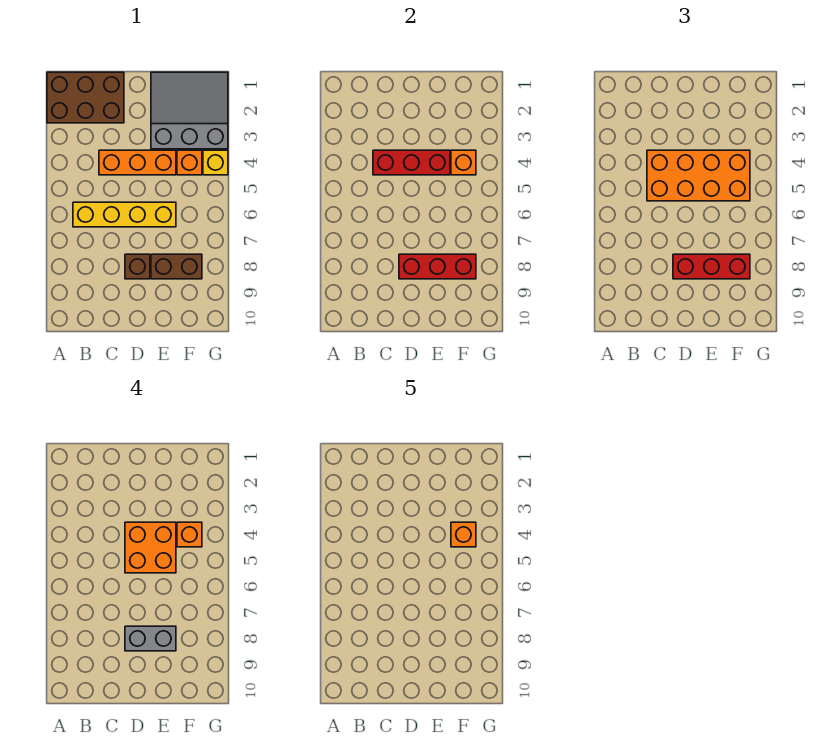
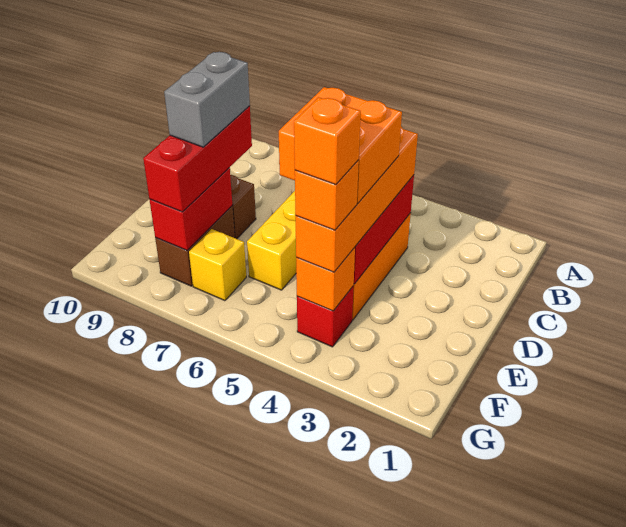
brown 2x3 brick [47,72,124,123] -> none
orange 2x4 brick [647,150,750,201] -> orange 1x4 brick [296,127,418,272]
red 1x3 brick [399,254,476,279] -> red 1x2 brick [149,168,232,250]
grey 3x3 slope [151,72,228,149] -> none
orange 1x1 brick [177,150,202,175] -> red 1x1 brick [297,286,354,347]
yellow 1x1 brick [203,150,228,175] -> yellow 1x1 brick moved to [189,229,246,301]

